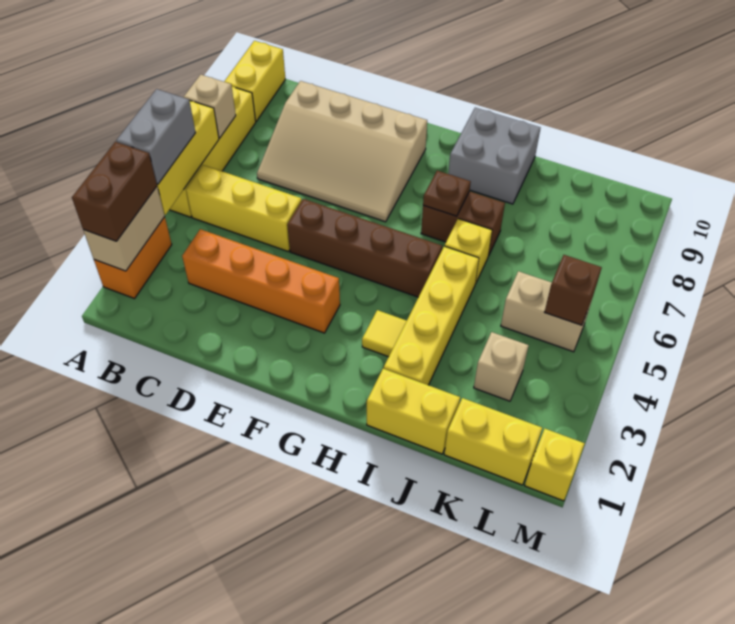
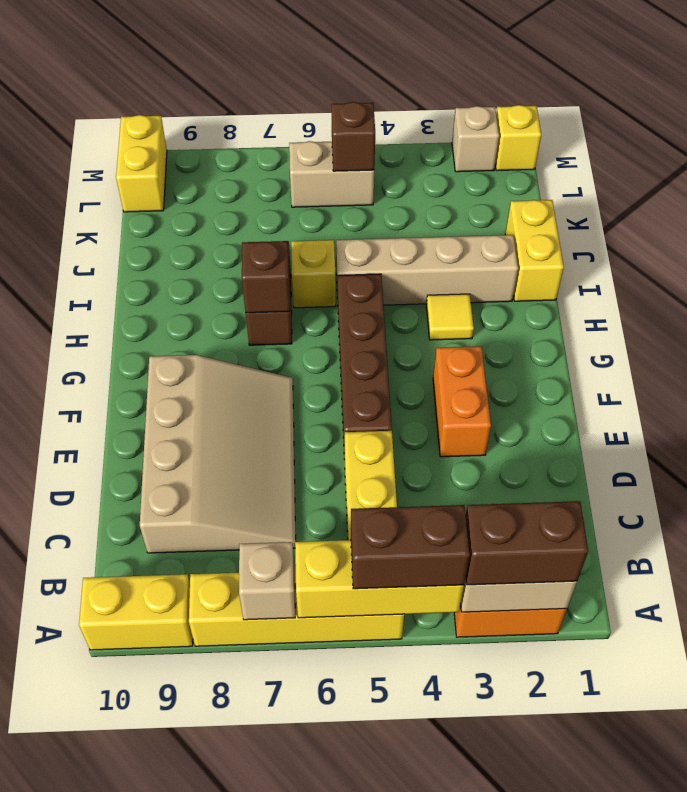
grey 1x2 brick [116,89,196,184] -> brown 1x2 brick [351,505,470,589]
orange 1x4 brick [182,229,340,333] -> orange 1x2 brick [433,346,491,457]
brown 1x1 plate [423,171,471,216] -> brown 1x1 brick [242,241,290,313]
grey 2x2 brick [448,108,540,204] -> none
yellow 1x4 brick [384,246,479,385] -> tan 1x4 brick [336,235,518,305]
yellow 1x2 brick [444,398,542,485] -> yellow 1x2 brick moved to [116,115,167,212]
tan 1x1 brick [474,332,529,401] -> tan 1x1 brick moved to [452,106,499,172]
tan 1x2 brick [501,271,591,352] -> tan 1x2 brick turned to [289,141,374,207]

